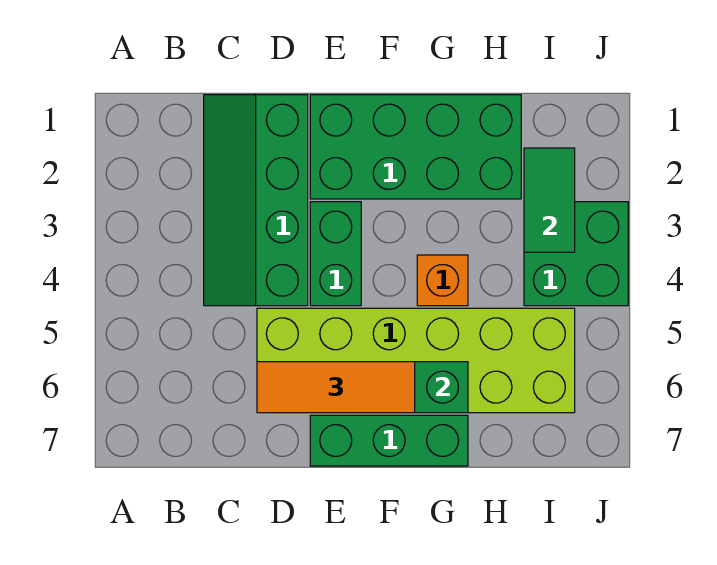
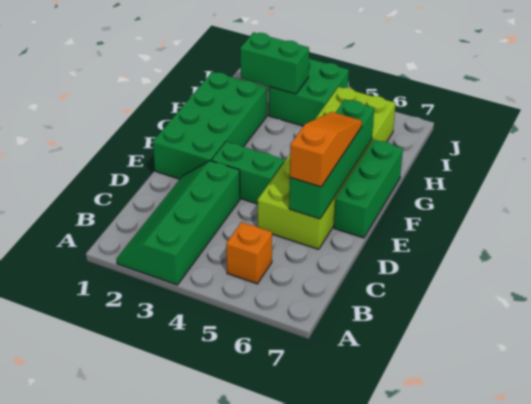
green 2x4 slope [204,95,308,306] -> green 2x4 slope turned to [116,161,240,285]
orange 1x3 tile [257,362,415,413] -> orange 1x3 slope [290,112,362,187]
orange 1x1 brick [417,255,468,306] -> orange 1x1 brick moved to [226,222,272,284]
green 1x2 tile [524,148,575,252] -> green 1x2 brick [240,32,309,94]

